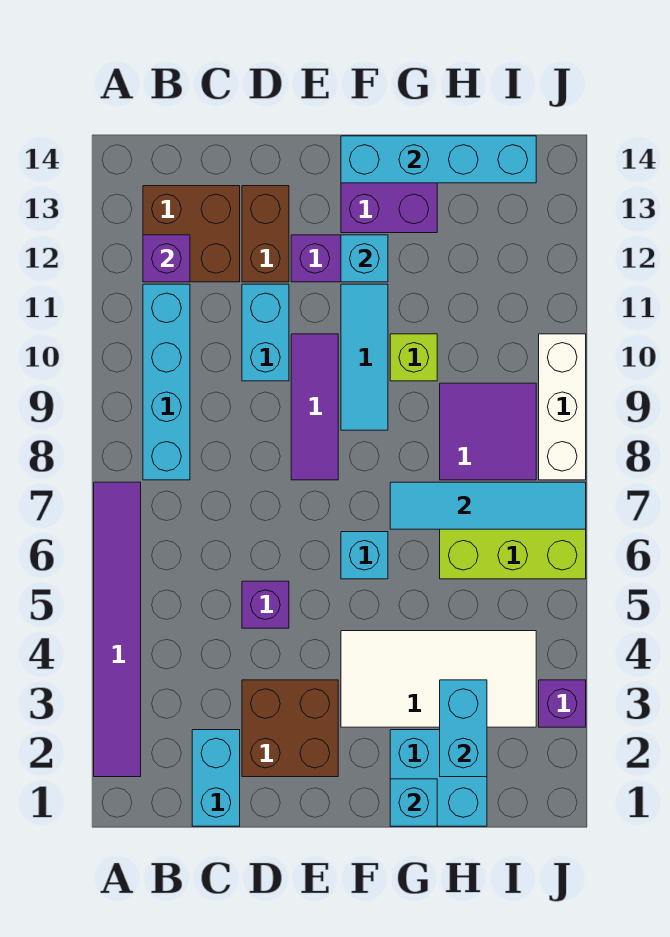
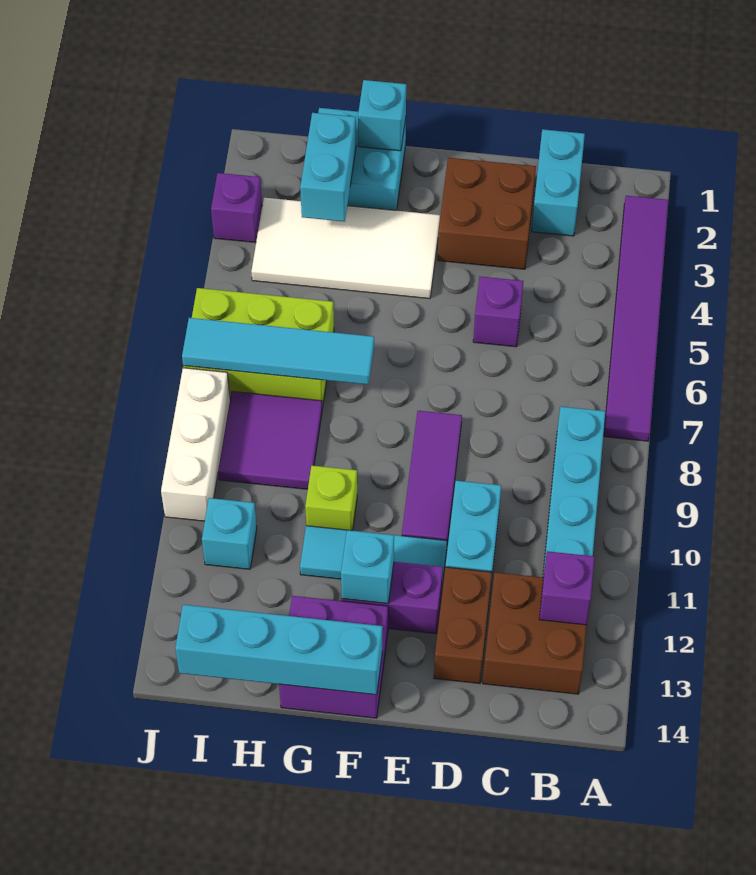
cyan 1x1 brick [341,532,388,579] -> cyan 1x1 brick moved to [202,498,257,569]
cyan 1x3 tile [341,284,388,430] -> cyan 1x3 tile turned to [300,526,447,585]

